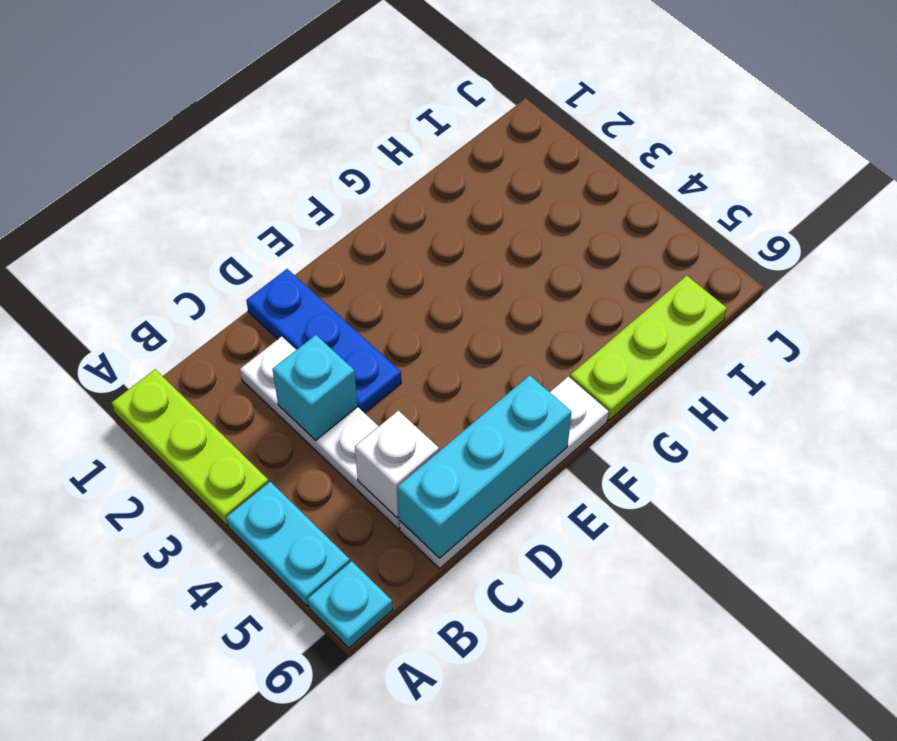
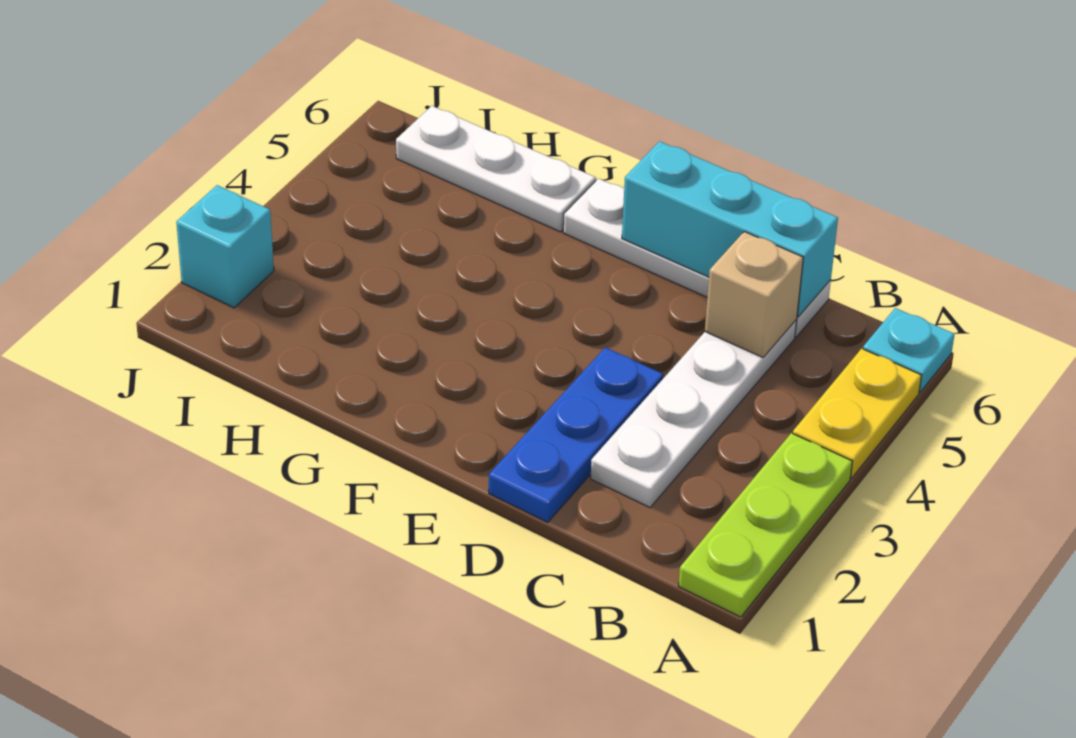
cyan 1x2 plate [226,482,350,606] -> yellow 1x2 plate [793,348,921,478]
cyan 1x1 brick [272,335,358,440] -> cyan 1x1 brick moved to [176,185,274,308]
white 1x1 brick [355,411,439,518] -> tan 1x1 brick [705,232,803,357]
lime 1x3 plate [570,276,727,420] -> white 1x3 plate [396,106,596,232]

